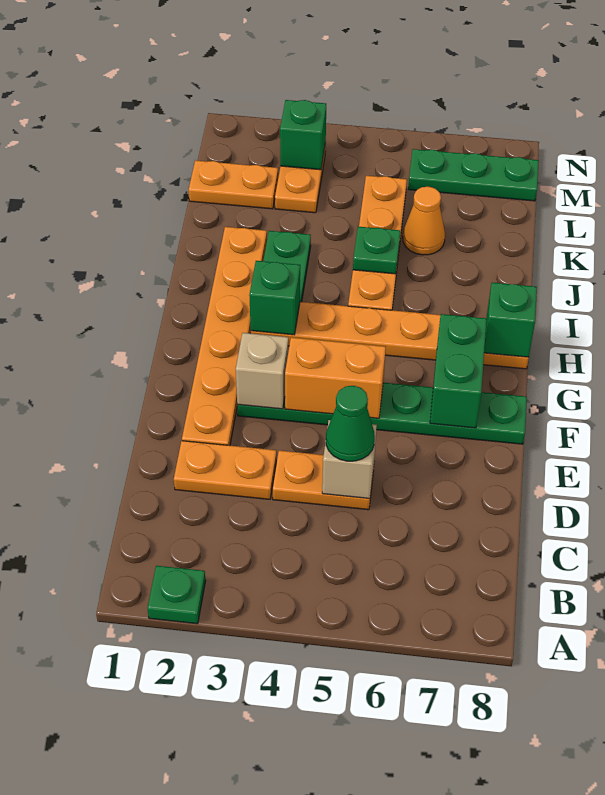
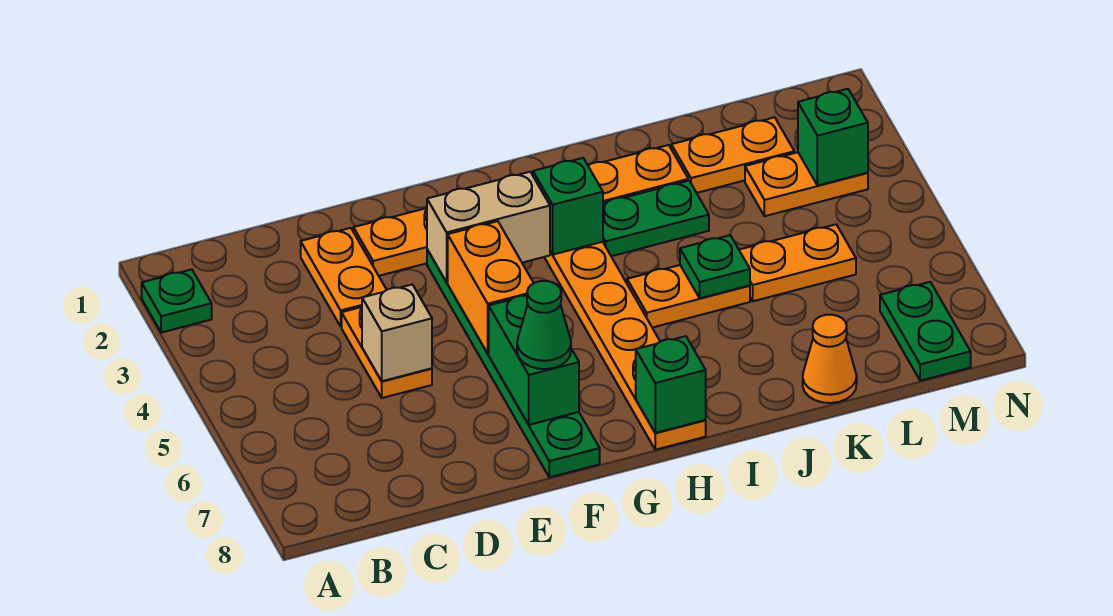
green 1x1 cone [326,386,375,461] -> green 1x1 cone moved to [517,281,571,369]
tan 1x1 brick [236,333,288,409] -> tan 1x2 brick [427,172,550,282]
green 1x2 brick [430,314,487,428] -> green 1x2 brick turned to [489,296,579,425]
orange 1x1 cone [403,187,445,255] -> orange 1x1 cone moved to [803,315,857,403]
orange 1x2 plate [189,160,278,209] -> orange 1x2 plate turned to [671,117,794,193]
green 1x3 plate [408,149,539,201] -> green 1x2 plate [880,282,971,381]

